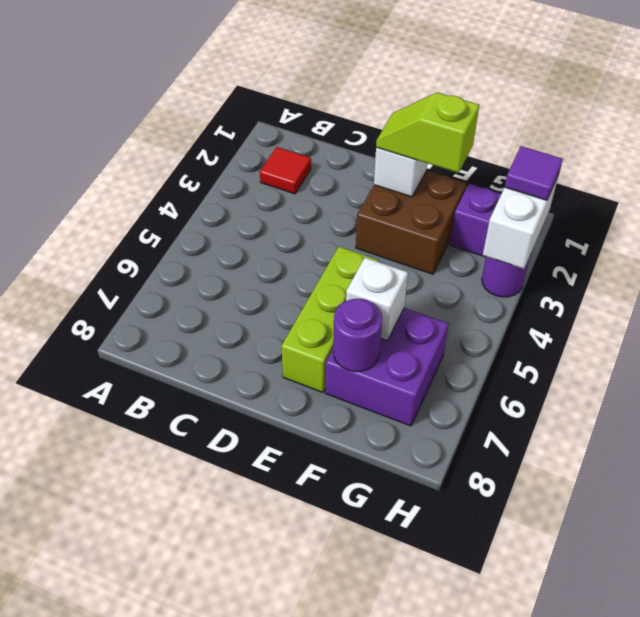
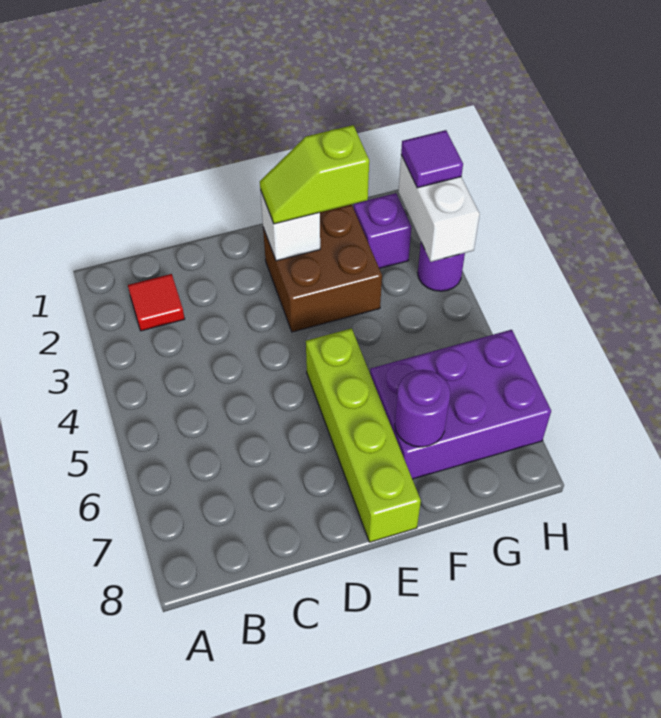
lime 1x3 brick [281,247,378,392] -> lime 1x4 brick [306,328,421,542]
purple 2x2 brick [326,308,449,426] -> purple 2x3 brick [370,330,551,479]
white 1x1 brick [346,258,408,341] -> none

